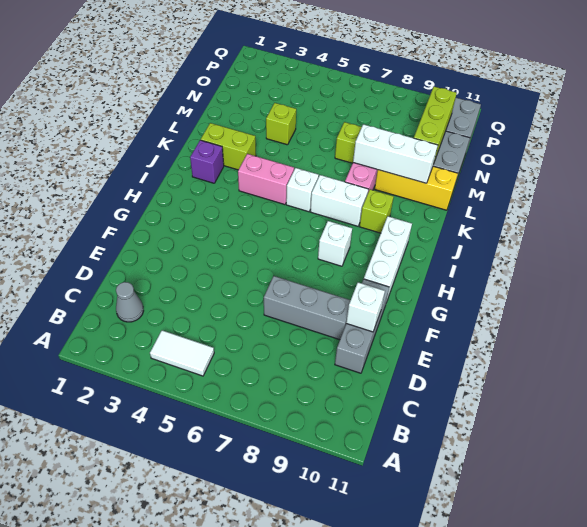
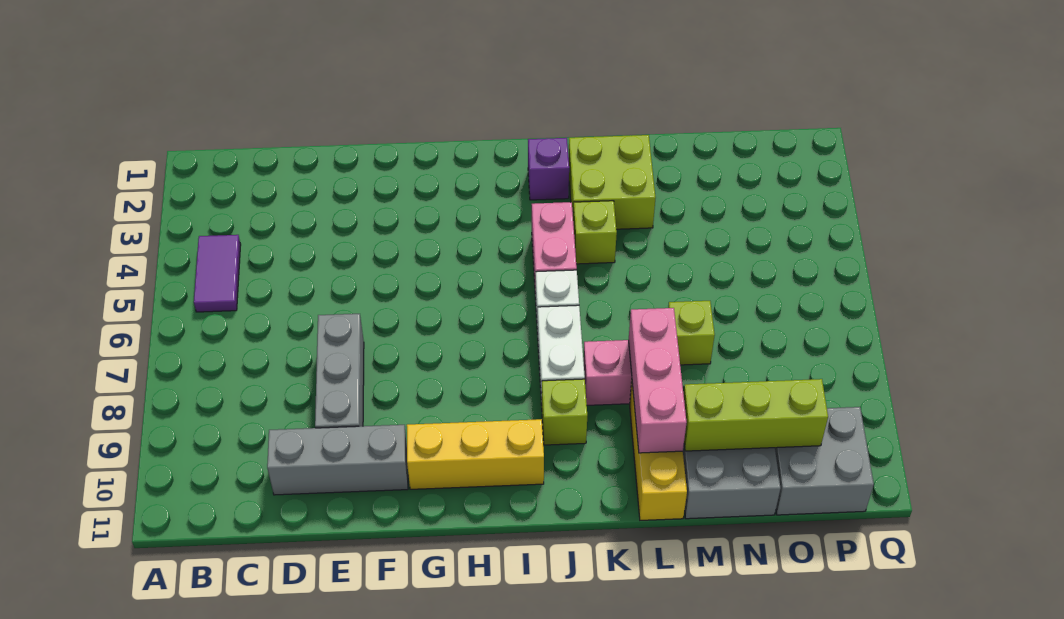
white 1x2 tile [150,330,214,376] -> purple 1x2 tile [194,235,241,312]
grey 1x1 cone [116,282,143,322] -> none
white 1x1 brick [346,282,385,332] -> none
white 1x3 brick [364,216,412,302] -> yellow 1x3 brick [407,419,544,489]
white 1x1 brick [318,221,352,266] -> none
lime 1x2 brick [201,123,256,170] -> lime 2x2 brick [569,135,656,229]
white 1x3 brick [353,124,438,183] -> pink 1x3 brick [629,308,687,453]
lime 1x1 brick [266,103,296,145] -> lime 1x1 brick moved to [573,201,617,264]

